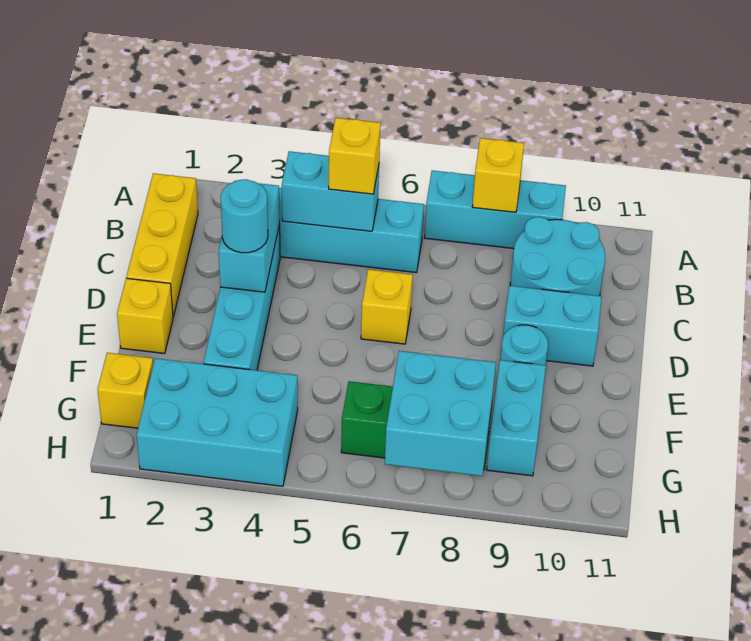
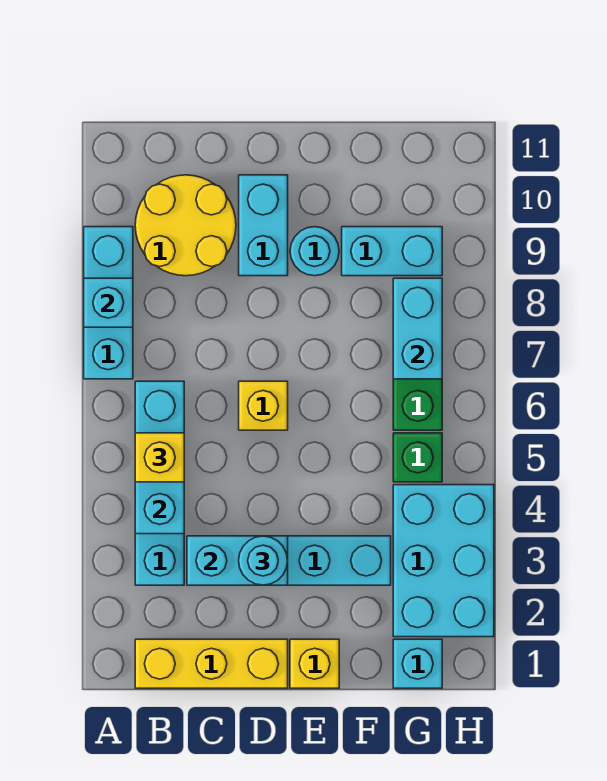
yellow 1x1 brick [472,138,524,212] -> cyan 1x1 brick [84,278,133,327]
cyan 2x2 round brick [510,217,605,296] -> yellow 2x2 round brick [135,175,236,276]
yellow 1x1 brick [97,353,153,428] -> cyan 1x1 brick [393,639,442,688]
none -> green 1x1 brick [393,433,442,482]
cyan 2x2 brick [385,351,496,476] -> cyan 1x2 brick [393,278,442,379]

